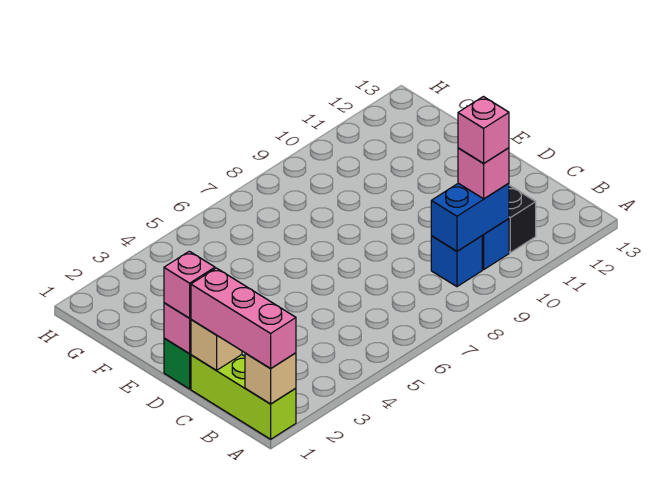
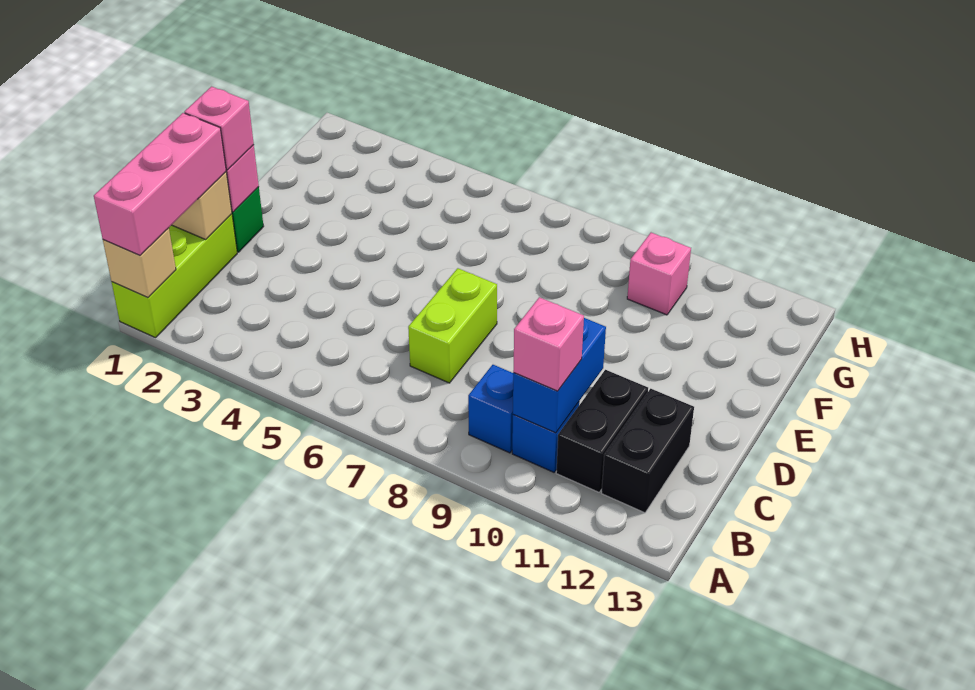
blue 1x2 brick [431,183,509,251] -> blue 1x2 brick turned to [513,318,606,433]
pink 1x1 brick [458,97,509,163] -> pink 1x1 brick moved to [627,233,691,315]
none -> black 1x2 brick [602,389,694,513]
none -> lime 1x2 brick [408,268,497,383]

